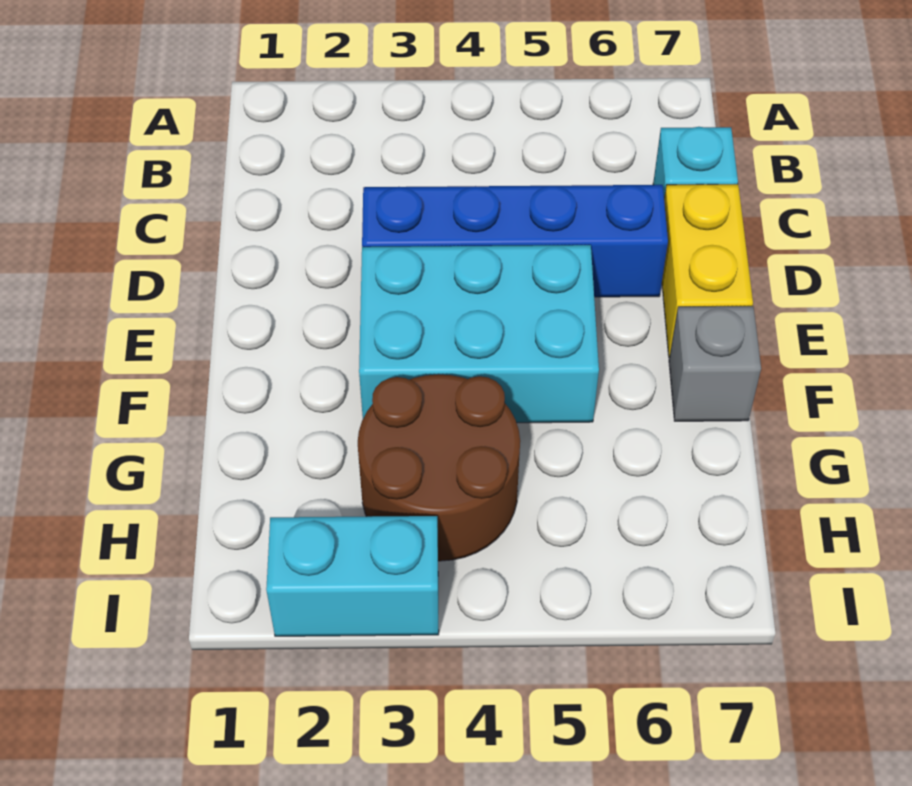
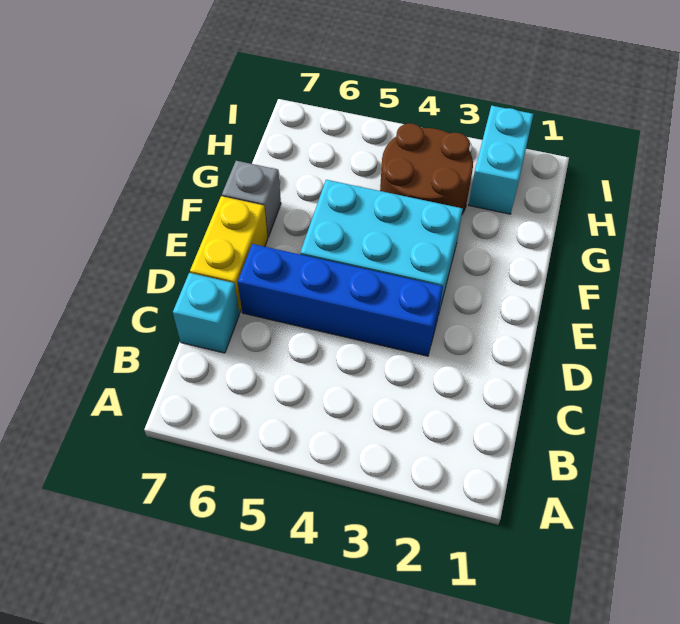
cyan 1x2 brick [266,516,439,636] -> cyan 1x2 brick turned to [469,106,534,214]

